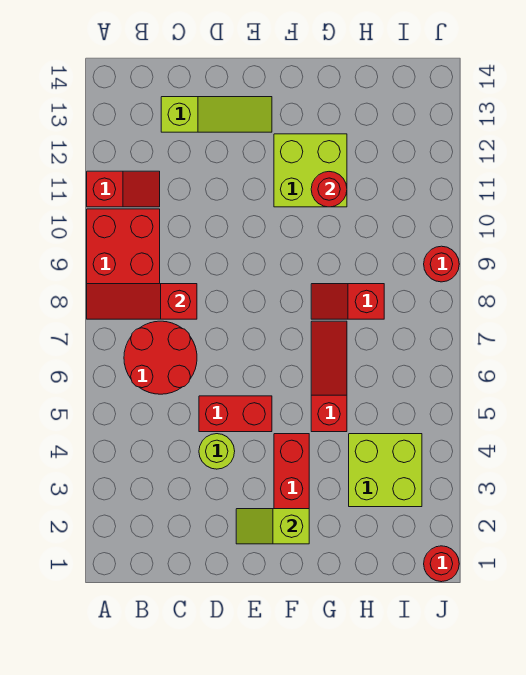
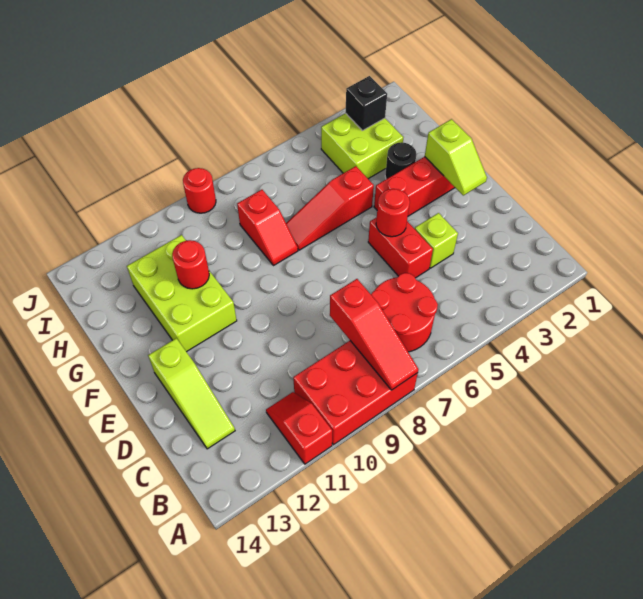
lime 1x3 slope [161,97,272,132] -> lime 1x3 slope turned to [148,338,235,449]
lime 1x1 round brick [199,434,235,469] -> lime 1x1 brick [415,213,458,268]
lime 2x2 brick [274,134,347,207] -> lime 2x3 brick [127,235,237,352]
none -> black 1x1 round brick [385,142,416,179]
none -> black 1x1 brick [345,76,387,131]
red 1x1 round brick [424,546,459,582] -> red 1x1 round brick moved to [376,189,410,237]

